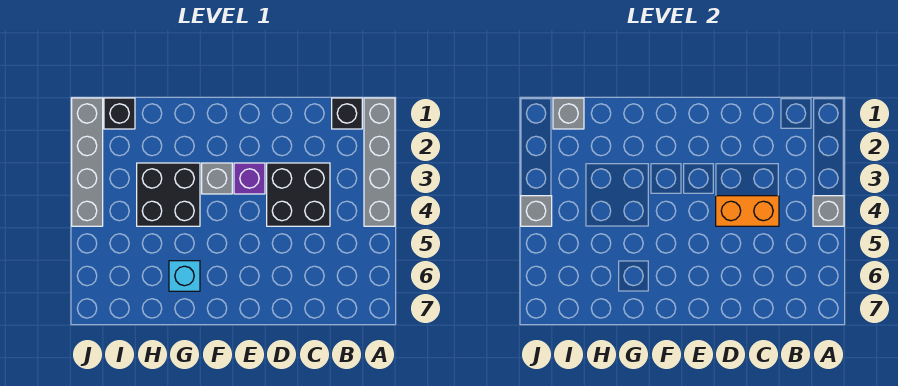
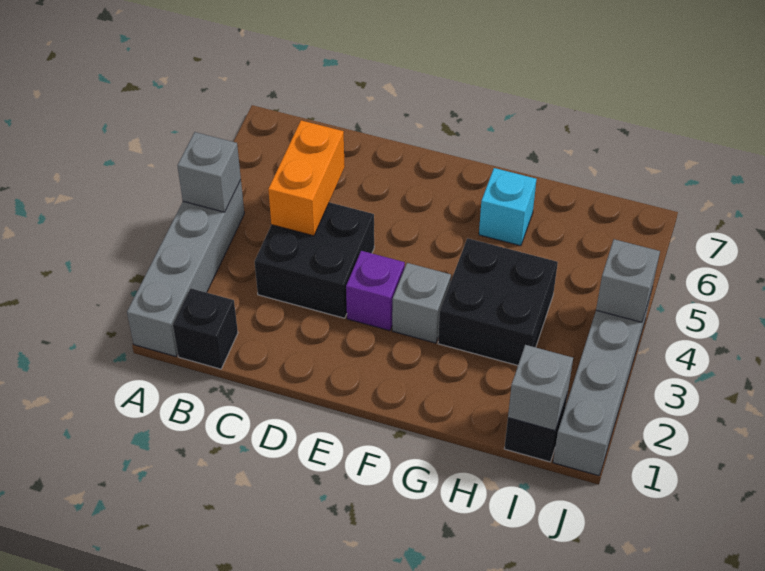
orange 1x2 brick [716,196,779,226] -> orange 1x2 brick turned to [268,120,345,236]

